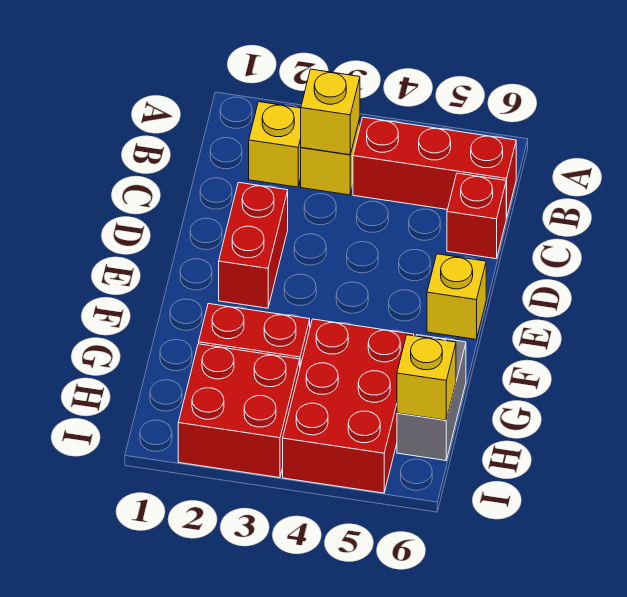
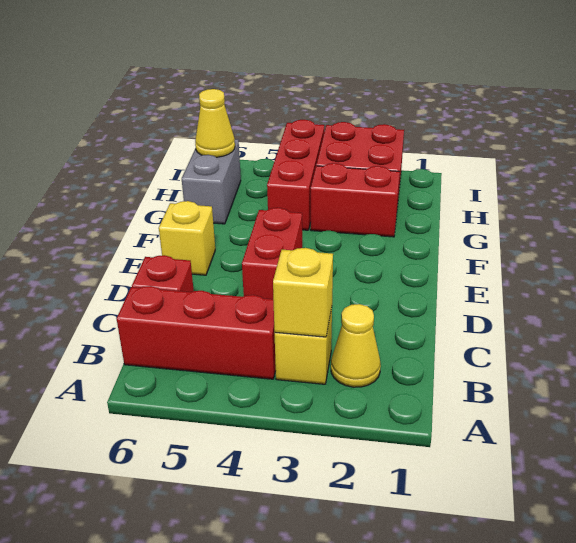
yellow 1x1 brick [249,102,301,187] -> yellow 1x1 cone [331,304,381,387]
red 1x2 brick [219,182,288,308] -> red 1x2 brick moved to [242,208,302,299]
red 2x3 brick [283,319,414,493] -> red 1x3 brick [267,120,324,230]
yellow 1x1 brick [397,335,456,420] -> yellow 1x1 cone [195,89,235,157]

